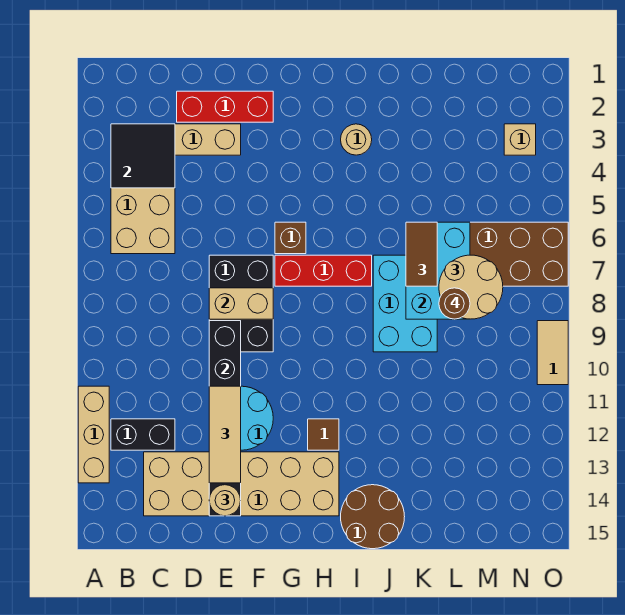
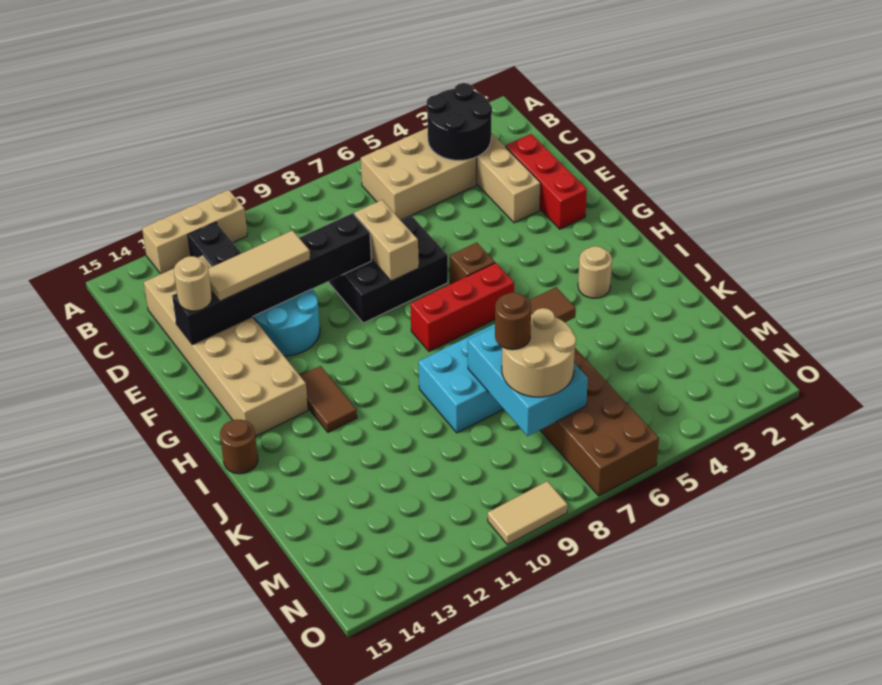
black 2x2 tile [111,124,175,188] -> black 2x2 round brick [427,83,492,160]
red 1x3 brick [275,255,372,286] -> red 1x3 brick turned to [410,263,514,351]
brown 1x1 tile [308,419,339,450] -> brown 1x2 tile [301,366,357,432]
brown 2x2 round brick [341,485,405,549] -> brown 1x1 round brick [220,420,258,474]
cyan 2x3 brick [406,222,470,319] -> cyan 2x3 brick turned to [468,327,588,436]
tan 1x1 brick [504,124,536,155] -> none

